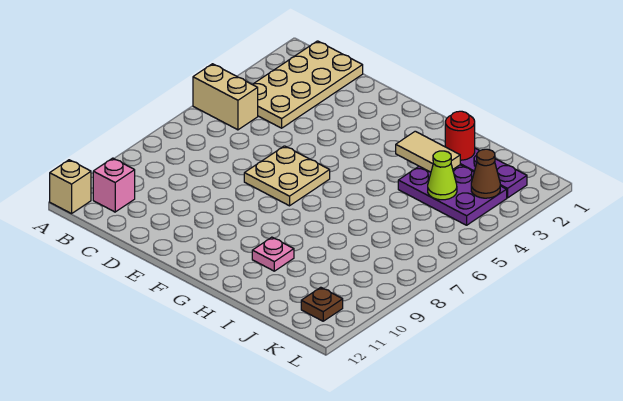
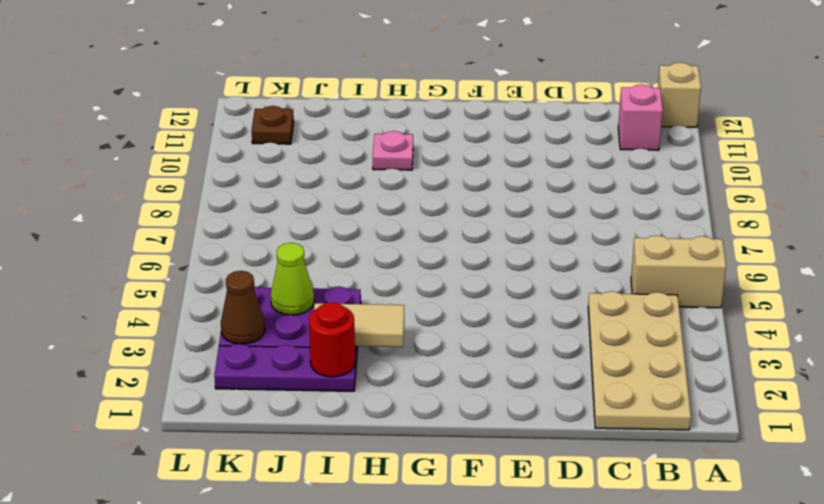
tan 2x2 plate [244,146,330,206] -> none

